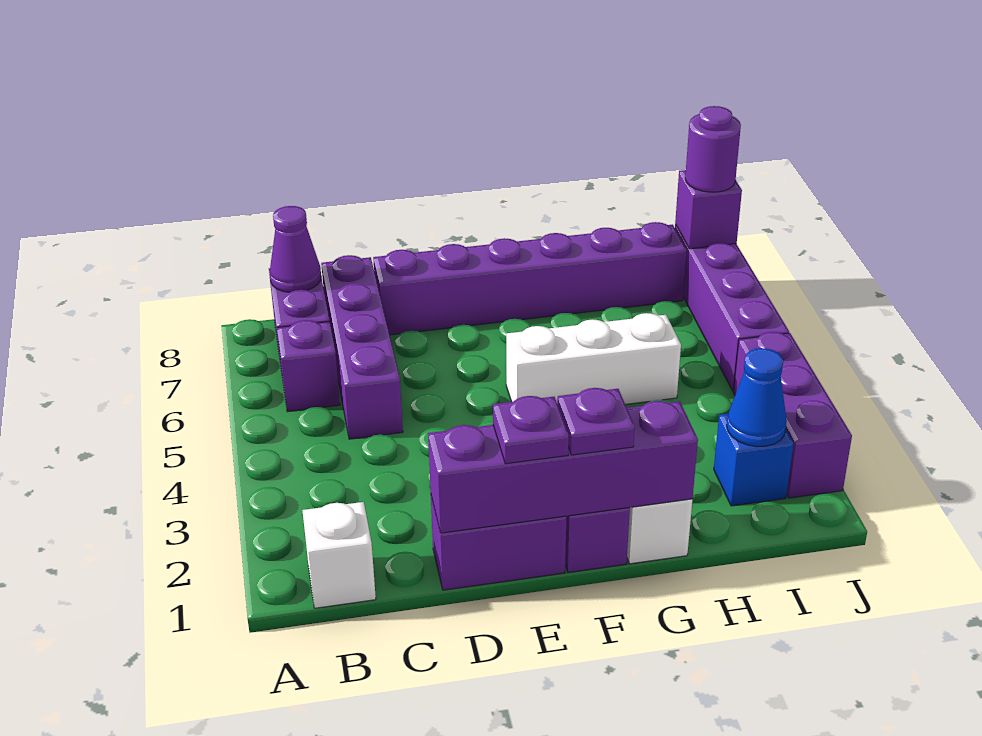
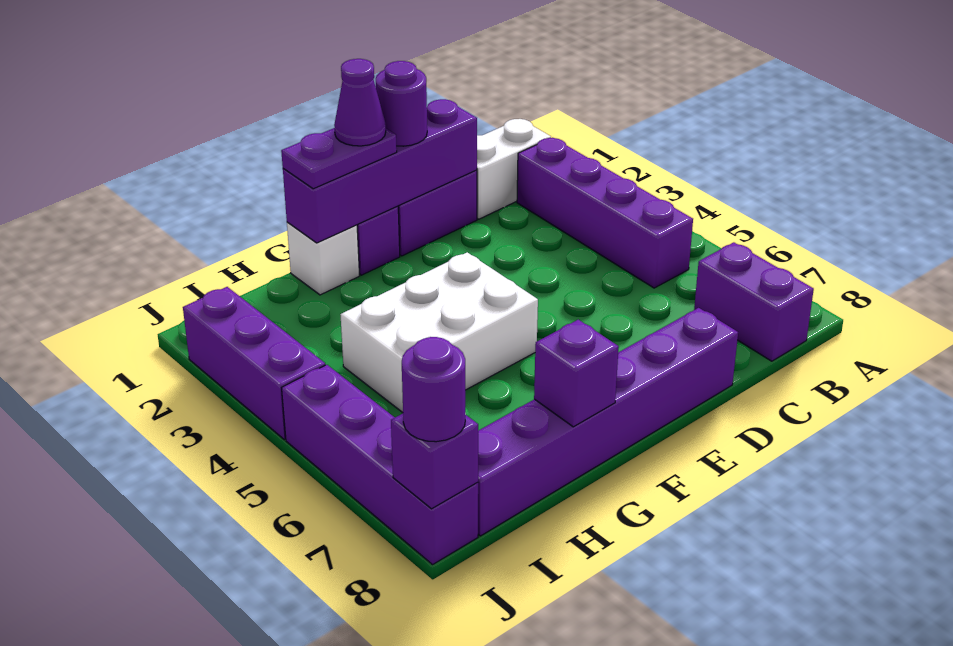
white 1x1 brick [302,502,376,608] -> white 1x2 brick [477,119,551,219]
purple 1x1 brick [277,320,340,412] -> purple 1x1 brick moved to [534,320,619,427]
purple 1x1 cone [270,206,321,292] -> purple 1x1 cone moved to [334,59,386,146]
purple 1x4 brick [321,255,403,439] -> purple 1x4 brick moved to [517,138,693,288]
purple 1x1 plate [493,396,569,464] -> purple 1x1 round brick [376,61,427,146]
purple 1x1 plate [557,388,635,455] -> purple 1x2 plate [281,128,397,189]
white 1x3 brick [506,313,681,404] -> white 2x3 brick [340,252,538,413]
blue 1x1 brick [714,414,793,506] -> none
blue 1x1 cone [727,348,787,447] -> none

